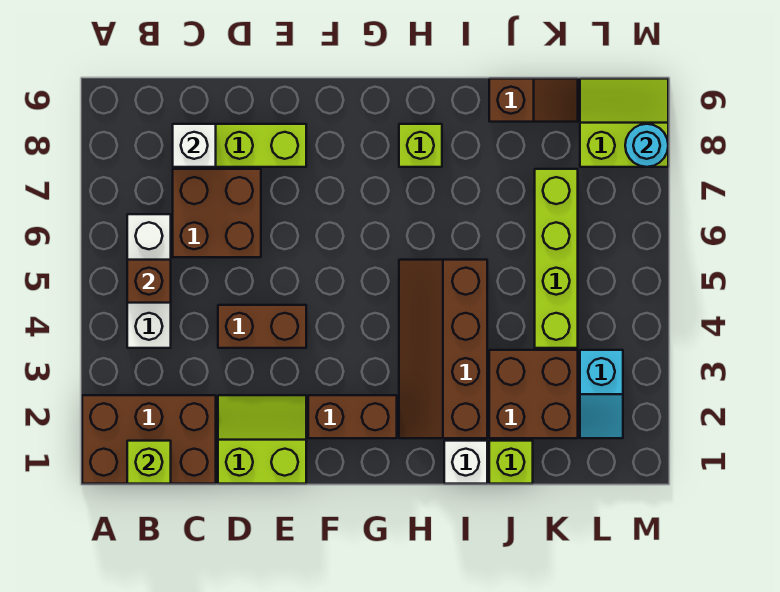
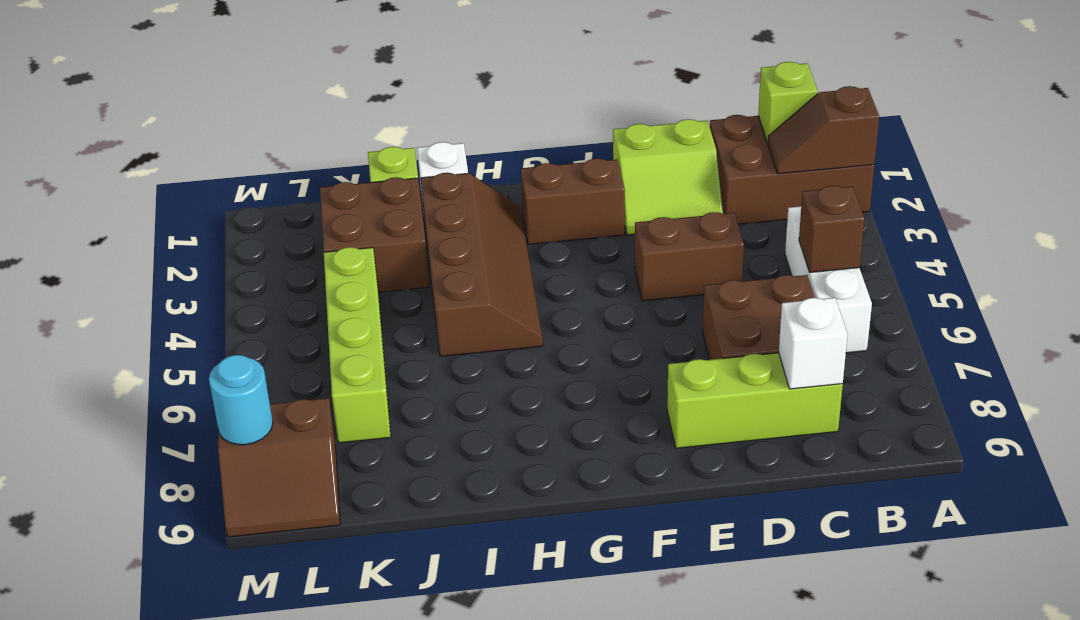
lime 1x1 brick [399,124,442,167] -> none
brown 1x2 slope [489,79,578,122] -> brown 1x2 slope moved to [768,86,879,174]
cyan 1x2 slope [580,350,623,438] -> none
lime 2x2 slope [580,79,668,167] -> brown 2x2 slope [218,398,340,537]

